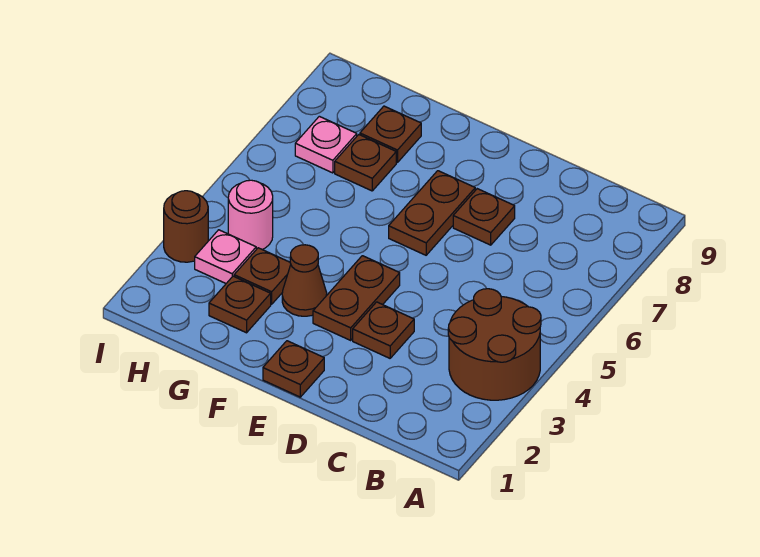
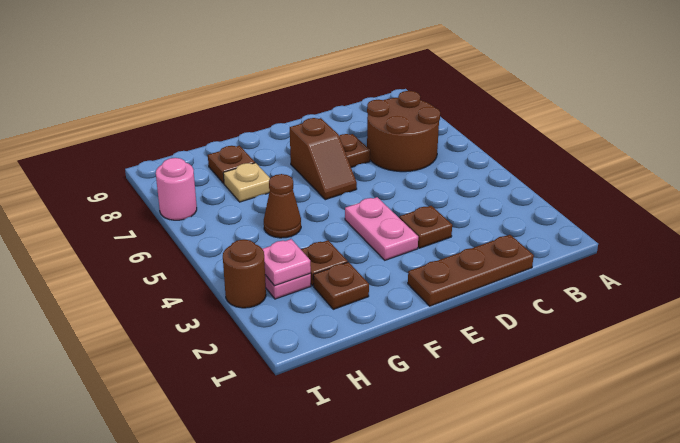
brown 2x2 round brick [448,289,541,400] -> brown 2x2 round brick moved to [367,91,440,172]
brown 1x1 plate [263,341,324,397] -> brown 1x3 plate [408,235,534,306]
brown 1x2 plate [313,256,400,340] -> pink 1x2 plate [345,197,418,260]
brown 1x2 plate [389,171,475,255] -> brown 1x2 slope [290,118,357,200]
brown 1x1 cone [282,245,327,316] -> brown 1x1 cone moved to [264,174,301,238]
brown 1x1 plate [335,135,396,191] -> tan 1x1 plate [223,163,270,202]
pink 1x1 round brick [228,180,273,249] -> pink 1x1 round brick moved to [156,158,197,220]
pink 1x1 plate [295,116,357,173] -> pink 1x1 plate moved to [263,239,311,286]

